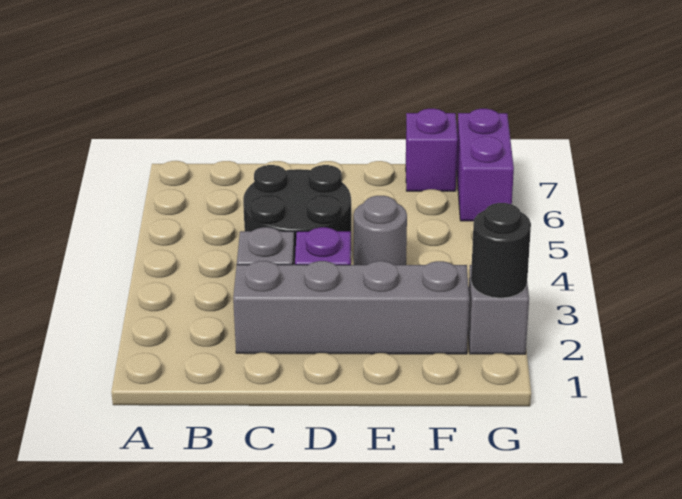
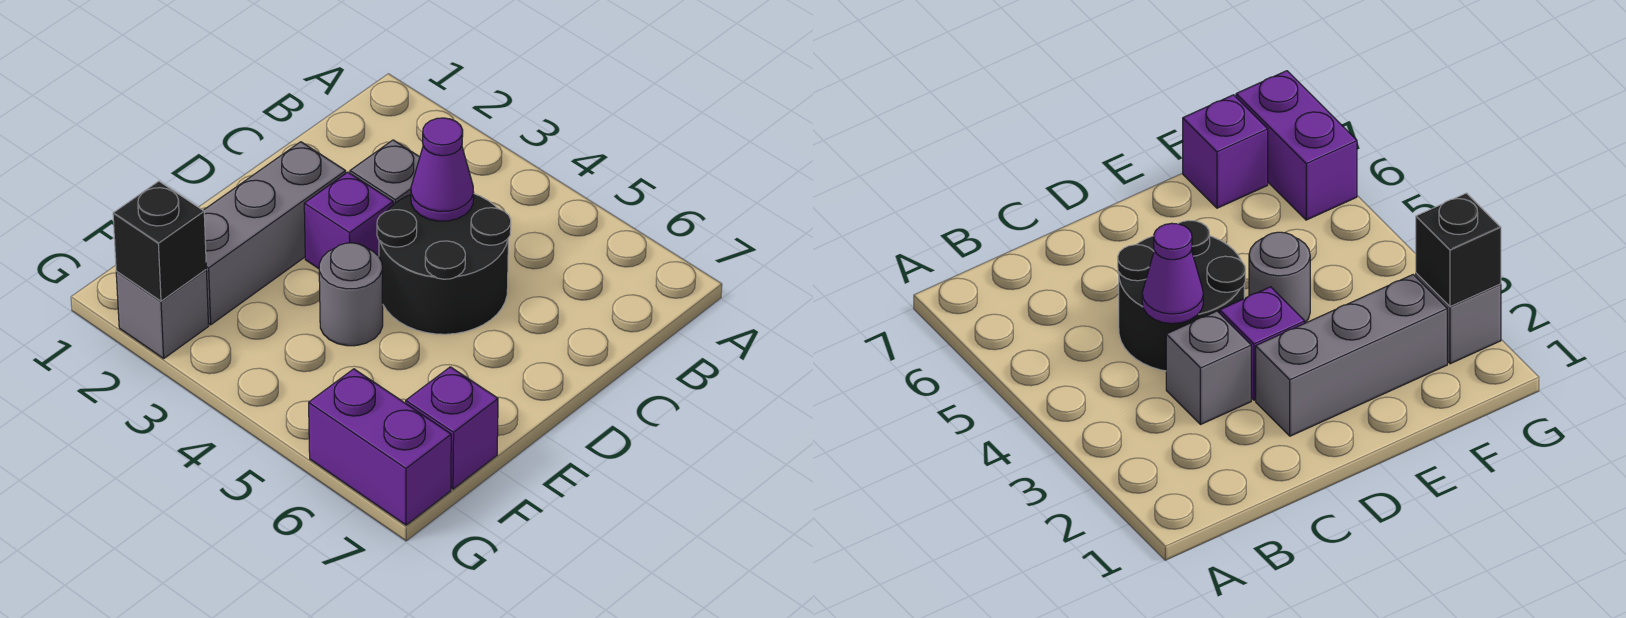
grey 1x4 brick [233,261,469,354] -> grey 1x3 brick [203,142,346,325]
none -> purple 1x1 cone [411,118,474,221]
black 1x1 round brick [471,203,531,298] -> black 1x1 brick [113,181,206,301]

